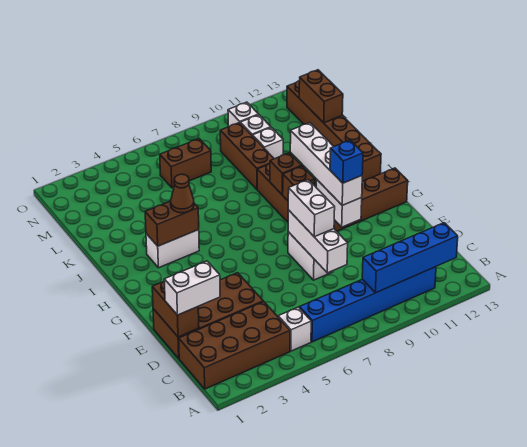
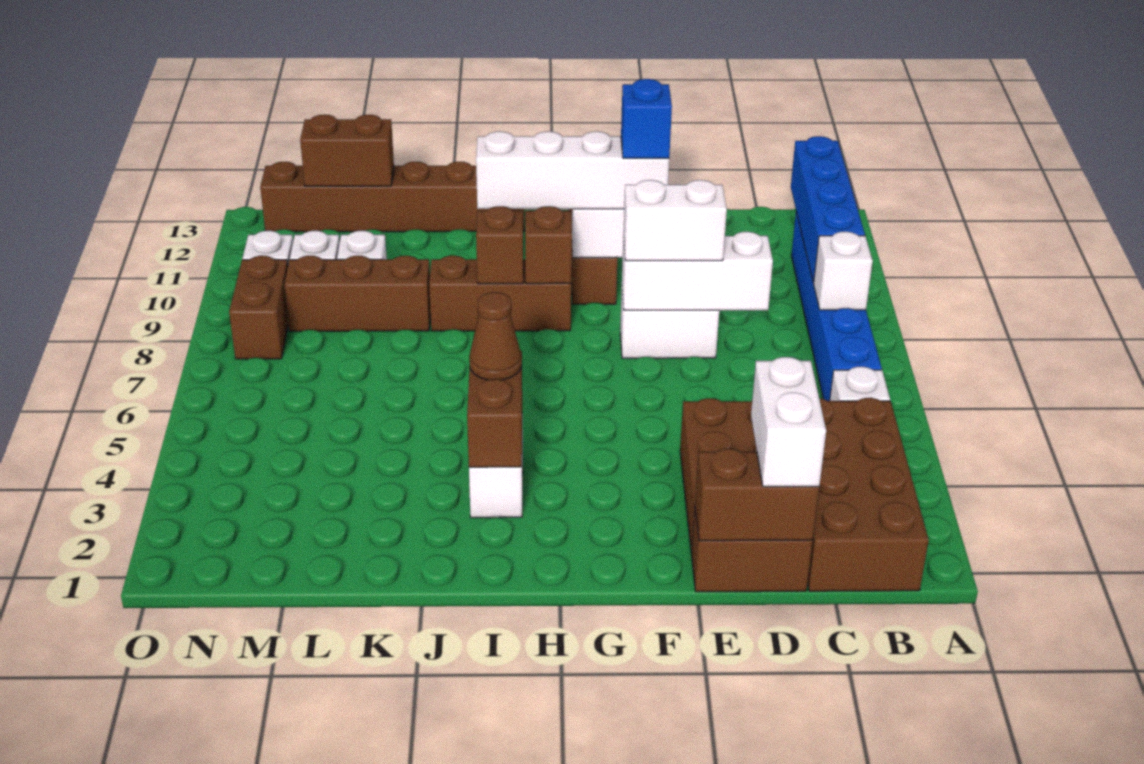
none -> white 1x1 brick [814,232,873,310]
brown 1x2 brick [160,139,211,188] -> brown 1x2 brick moved to [229,256,288,359]

